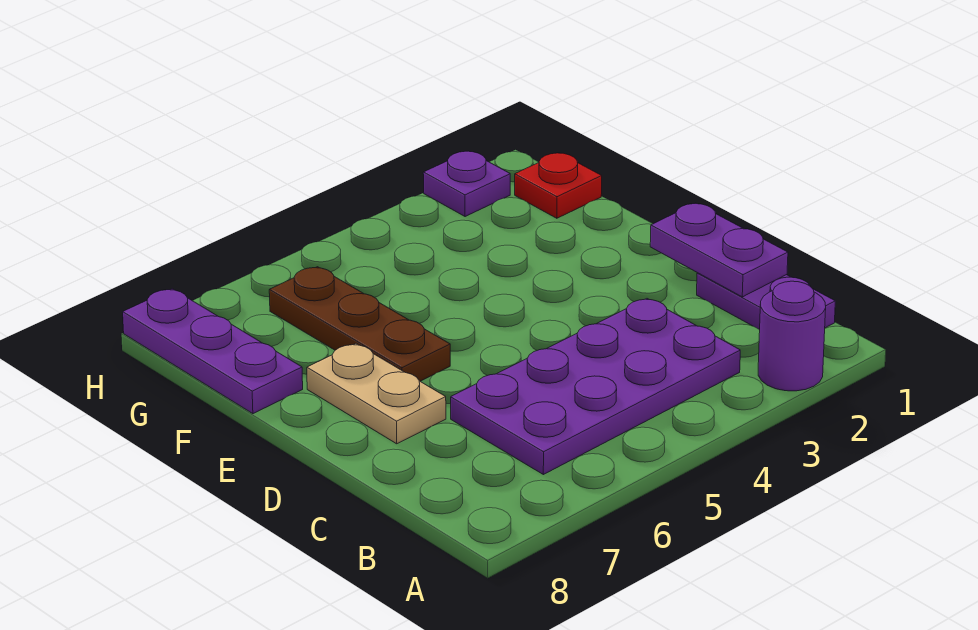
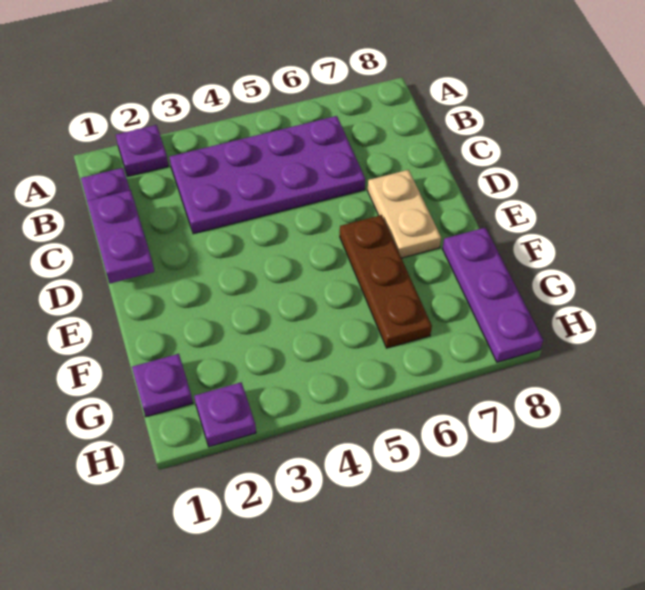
purple 1x1 round brick [758,281,826,391] -> purple 1x1 plate [116,125,168,176]
red 1x1 plate [515,153,602,218] -> purple 1x1 plate [132,354,193,417]

